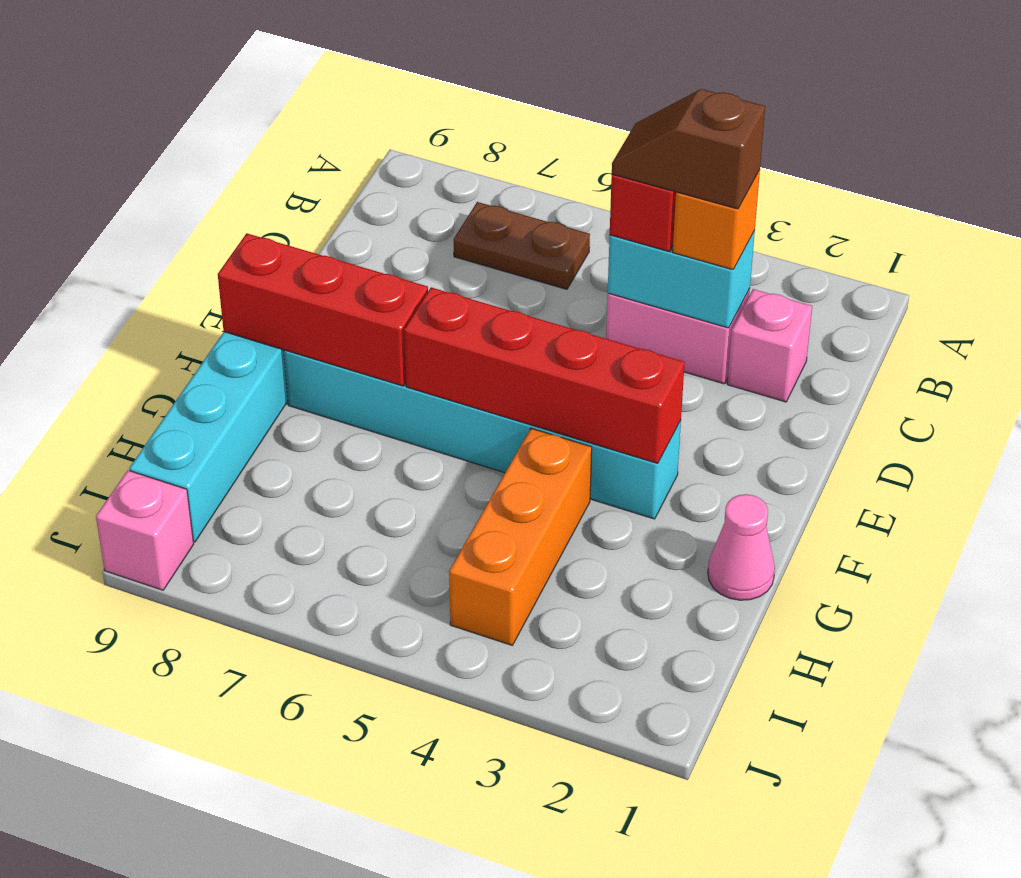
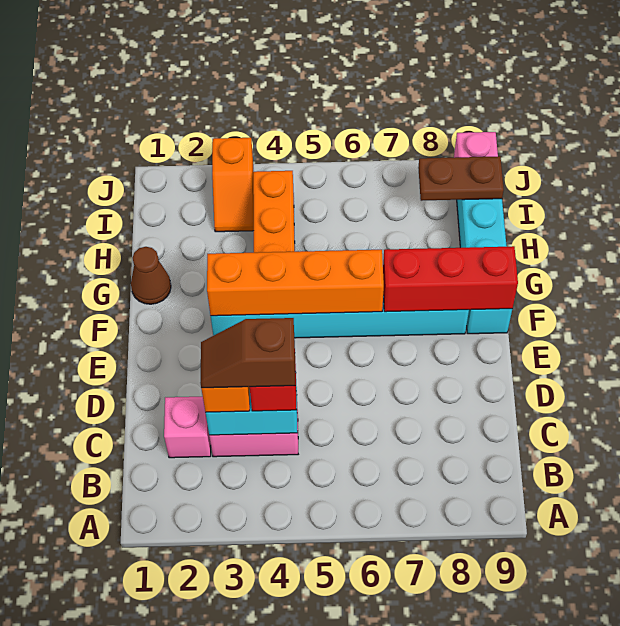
brown 1x2 plate [454,202,590,289] -> brown 1x2 plate moved to [418,156,504,201]
brown 1x2 slope [612,89,765,209] -> brown 1x2 slope turned to [200,318,295,388]
red 1x4 brick [404,287,685,464] -> orange 1x4 brick [207,250,384,316]
pink 1x1 cone [708,494,775,600] -> brown 1x1 cone [131,247,171,304]
none -> orange 1x2 slope [212,138,254,232]

